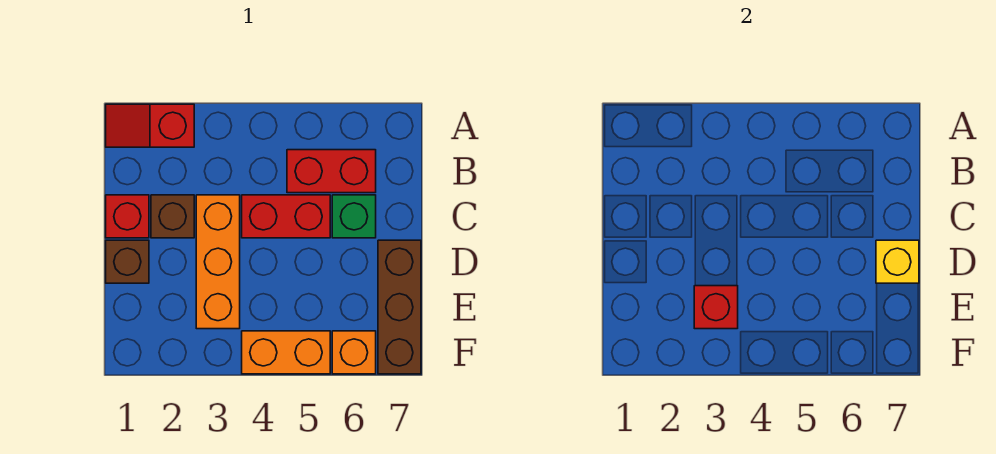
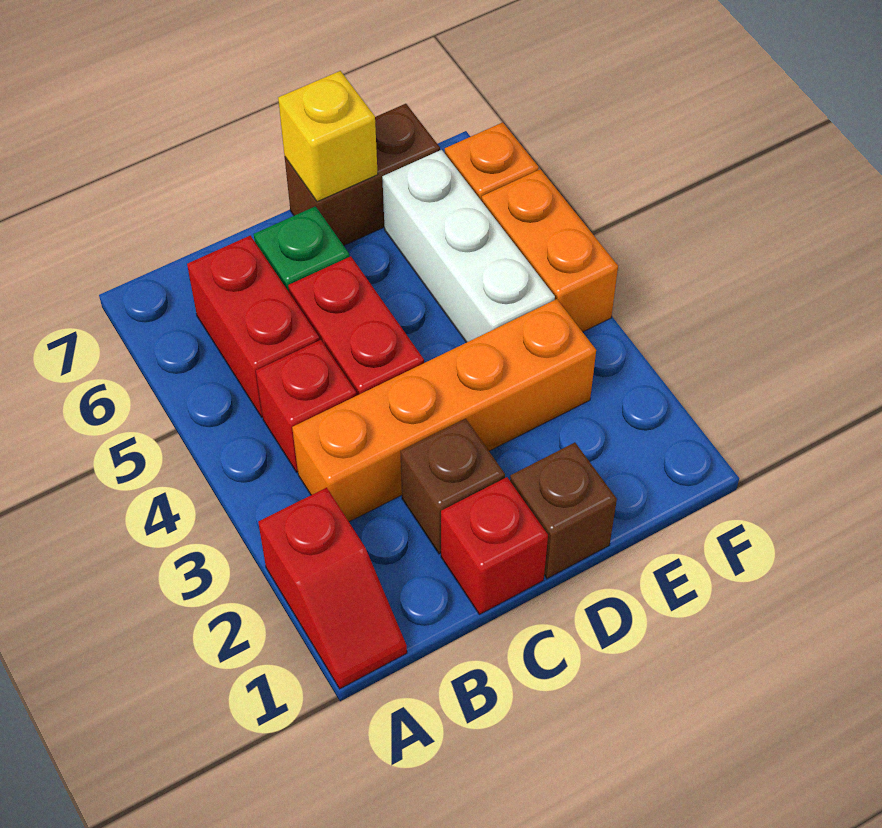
orange 1x3 brick [196,195,240,329] -> orange 1x4 brick [292,299,596,522]
brown 1x3 brick [378,240,421,374] -> brown 1x2 brick [285,104,440,246]
red 1x1 brick [694,286,738,329] -> red 1x1 brick moved to [256,340,357,472]
none -> white 1x3 brick [382,150,555,343]

